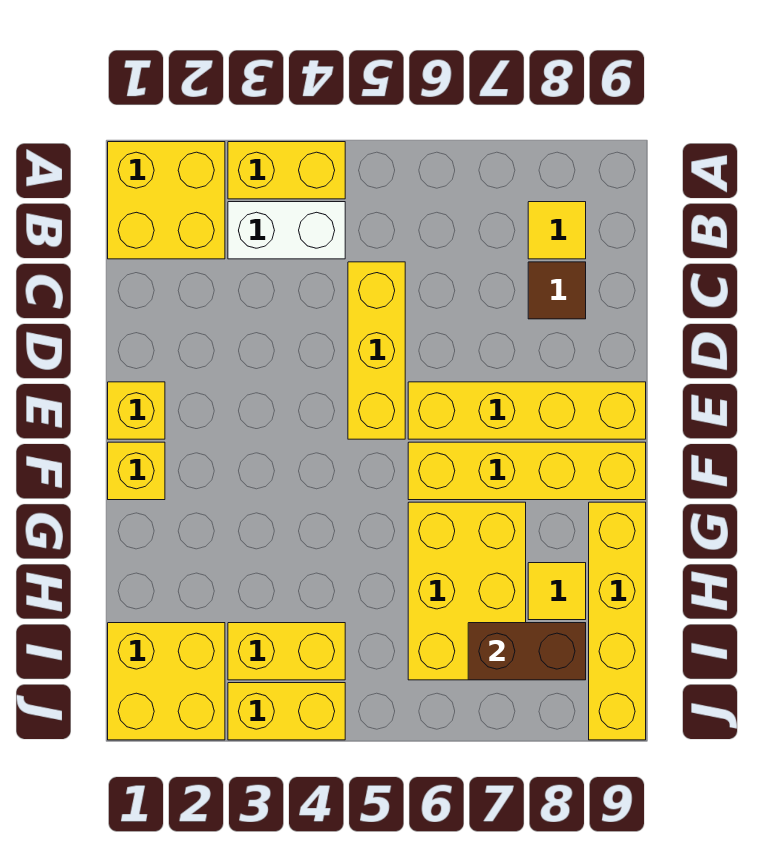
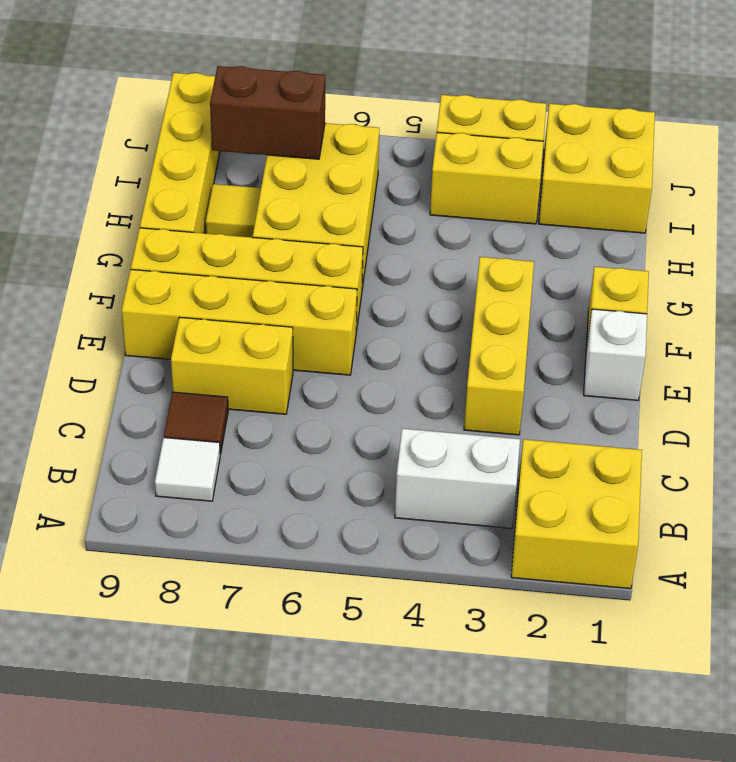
yellow 1x2 brick [228,142,345,199] -> yellow 1x2 brick moved to [171,317,293,414]
yellow 1x1 tile [528,202,586,259] -> white 1x1 tile [155,438,220,501]
yellow 1x3 brick [348,262,405,439] -> yellow 1x3 brick moved to [464,257,534,435]
yellow 1x1 brick [108,382,165,439] -> white 1x1 brick [584,309,647,400]

